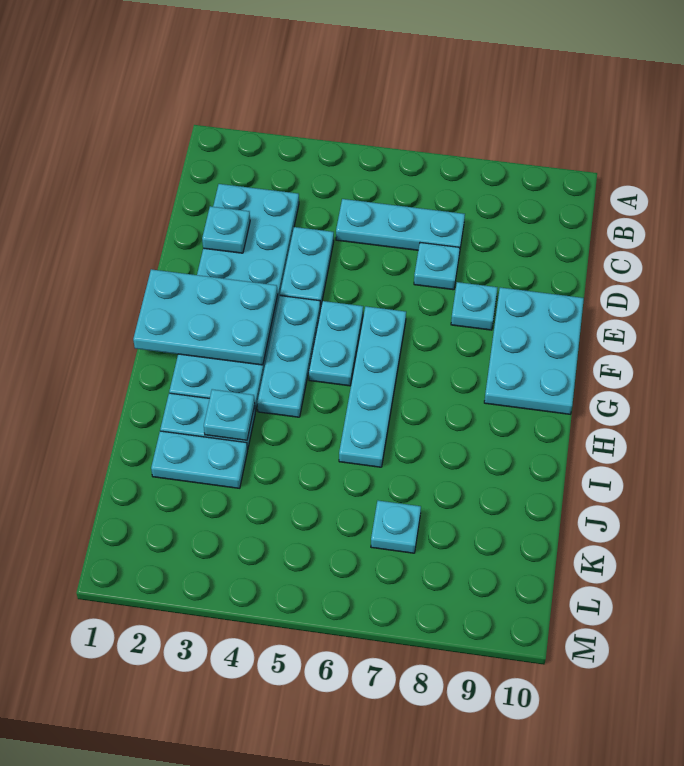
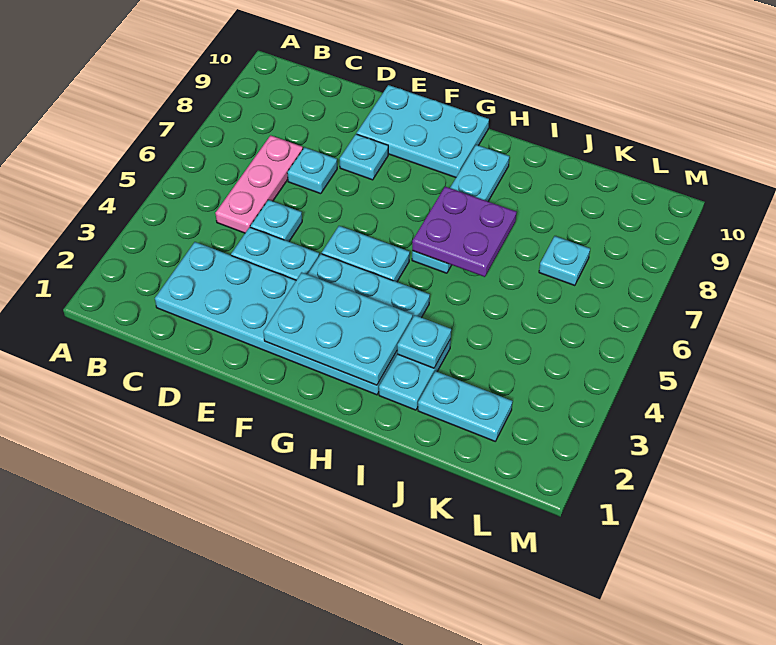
cyan 1x3 plate [336,199,465,253] -> pink 1x3 plate [215,135,303,233]
cyan 1x1 plate [202,206,250,253] -> cyan 1x1 plate moved to [250,200,302,242]
cyan 2x3 plate [133,269,278,365] -> cyan 2x3 plate turned to [263,272,413,385]
cyan 1x4 plate [339,306,406,467] -> cyan 1x4 plate turned to [412,145,509,273]
none -> purple 2x2 plate [412,187,517,277]
cyan 1x2 plate [151,431,247,488] -> cyan 1x2 plate turned to [418,371,513,441]

